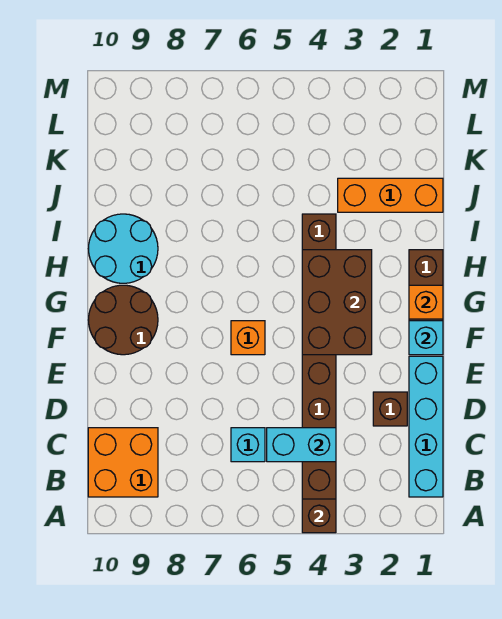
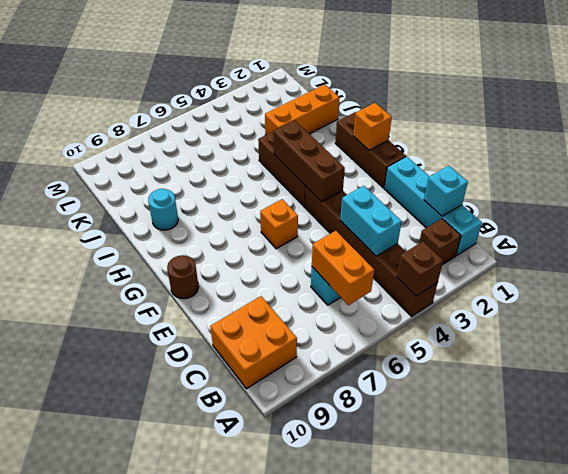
none -> orange 1x2 brick [312,231,374,305]
cyan 1x2 brick [267,428,336,462] -> cyan 1x2 brick turned to [340,186,402,256]
brown 1x1 brick [373,392,407,426] -> brown 1x1 brick moved to [419,219,461,265]
cyan 1x1 brick [409,321,443,355] -> cyan 1x1 brick moved to [424,166,468,216]
brown 2x3 brick [302,250,372,355] -> brown 1x3 brick [273,120,345,202]
brown 2x2 round brick [89,285,158,355] -> brown 1x1 round brick [167,255,199,299]
cyan 2x2 round brick [88,214,158,283] -> cyan 1x1 round brick [148,189,178,230]

